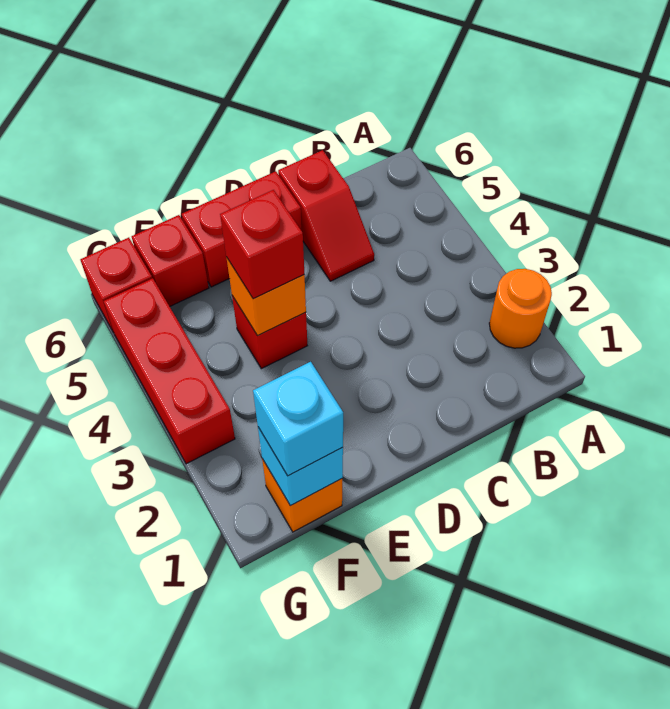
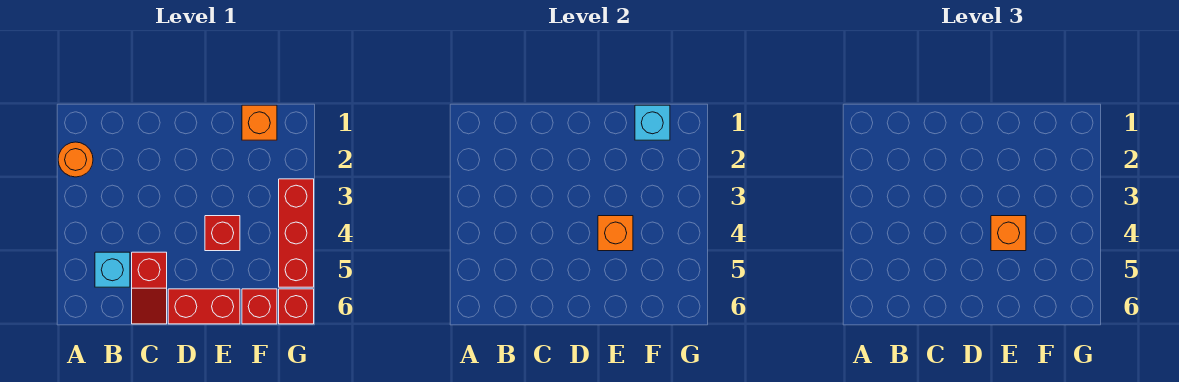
red 1x2 slope [278,150,374,281] -> red 1x2 slope turned to [132,252,167,324]
red 1x1 brick [220,190,304,299] -> orange 1x1 brick [991,216,1026,251]
cyan 1x1 brick [253,362,343,476] -> cyan 1x1 brick moved to [95,252,130,287]

